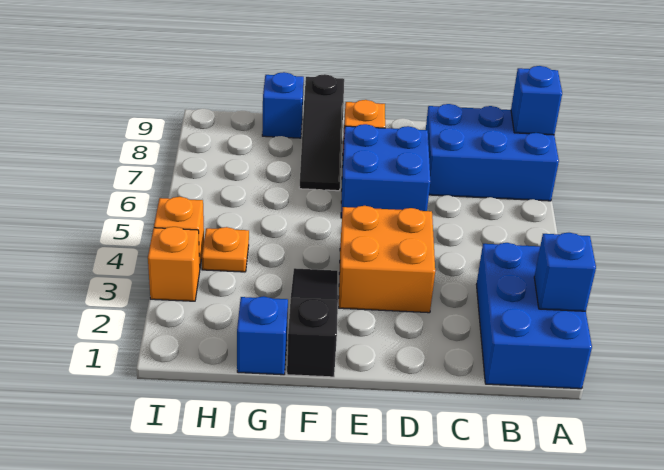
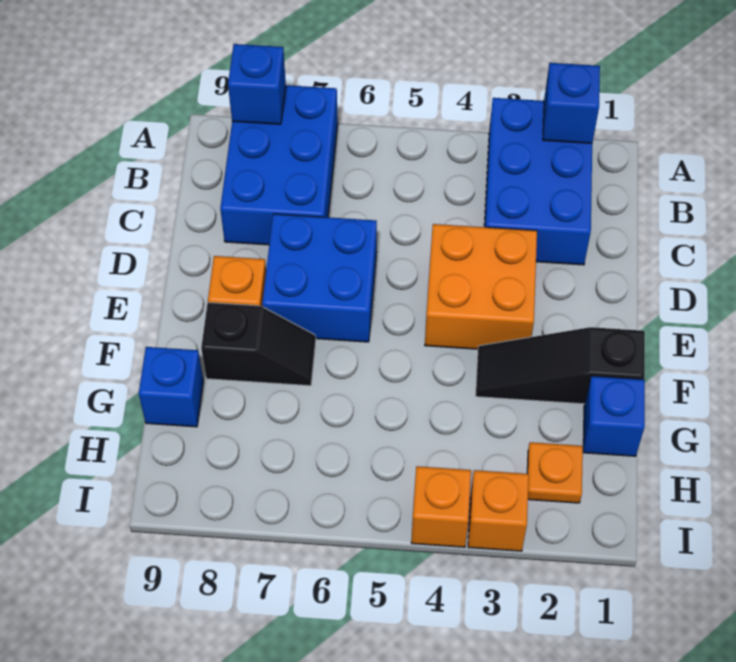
blue 2x3 brick [476,243,592,389] -> blue 2x3 brick turned to [484,98,592,265]
black 1x3 slope [299,74,344,191] -> black 1x2 slope [201,302,316,386]
orange 1x1 plate [202,227,249,272] -> orange 1x1 plate moved to [527,442,583,503]

